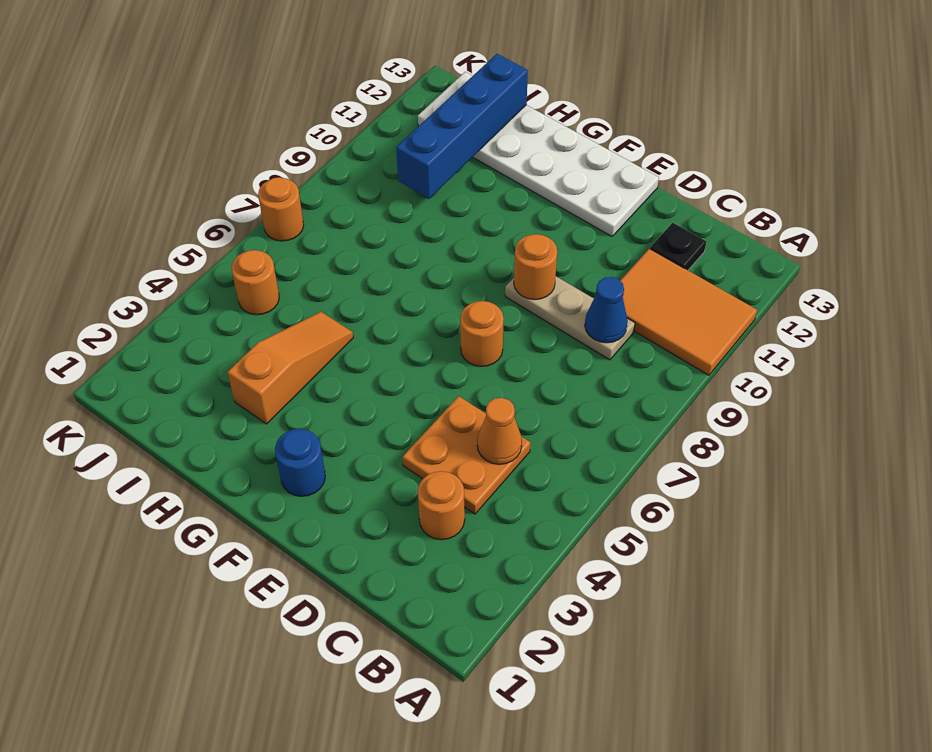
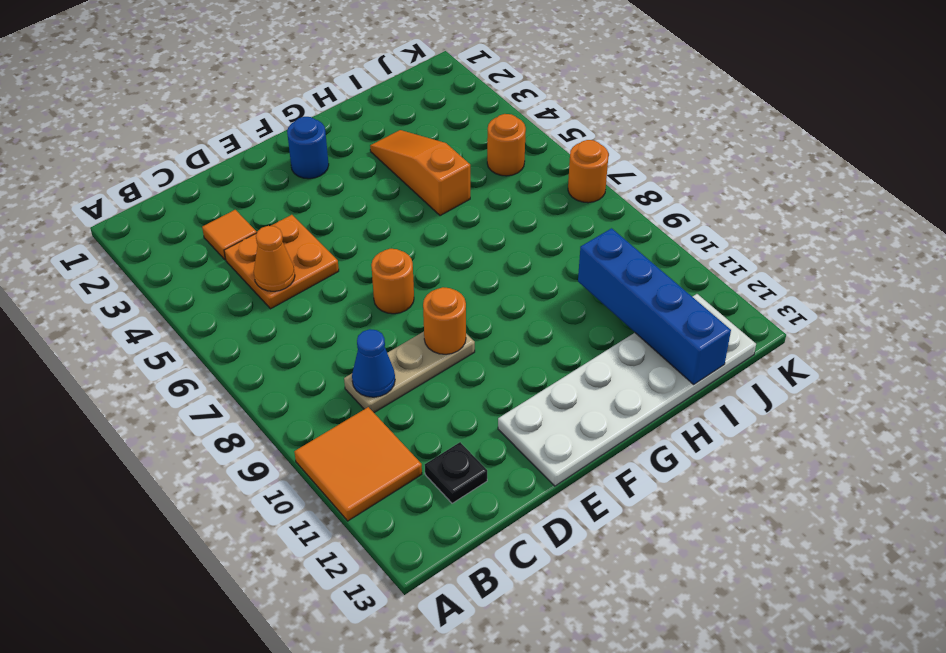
orange 2x3 tile [620,249,757,375] -> orange 2x2 tile [294,407,422,521]
orange 1x1 round brick [418,471,465,540] -> orange 1x1 tile [202,210,257,260]
orange 1x3 slope [228,312,353,424] -> orange 1x3 slope turned to [370,130,470,216]

